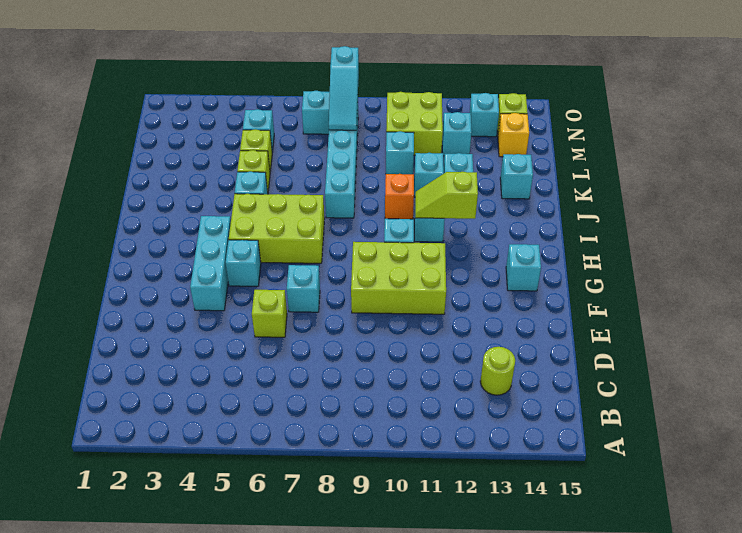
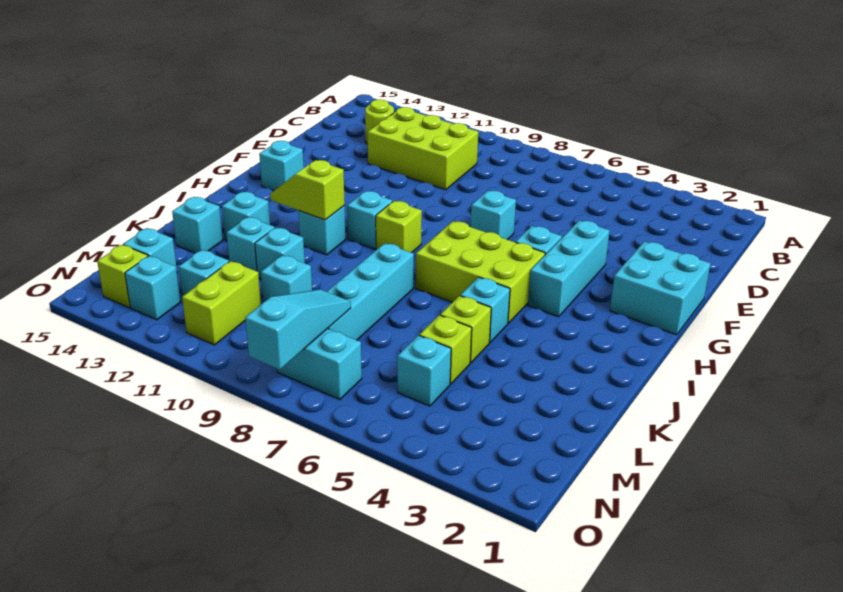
lime 1x1 brick [252,290,287,337] -> lime 1x1 brick moved to [376,201,422,253]
none -> cyan 2x2 brick [610,242,710,335]
lime 2x3 brick [351,242,446,314] -> lime 2x3 brick moved to [368,107,478,190]
lime 1x2 slope [415,172,478,219] -> lime 1x2 slope turned to [270,160,345,220]
orange 1x1 brick [385,174,414,219] -> none
none -> cyan 1x1 brick [222,192,270,241]
lime 2x2 brick [386,92,443,155] -> lime 1x2 brick [182,261,261,345]
yellow 1x1 brick [498,113,529,157] -> cyan 1x1 brick [123,228,177,271]

